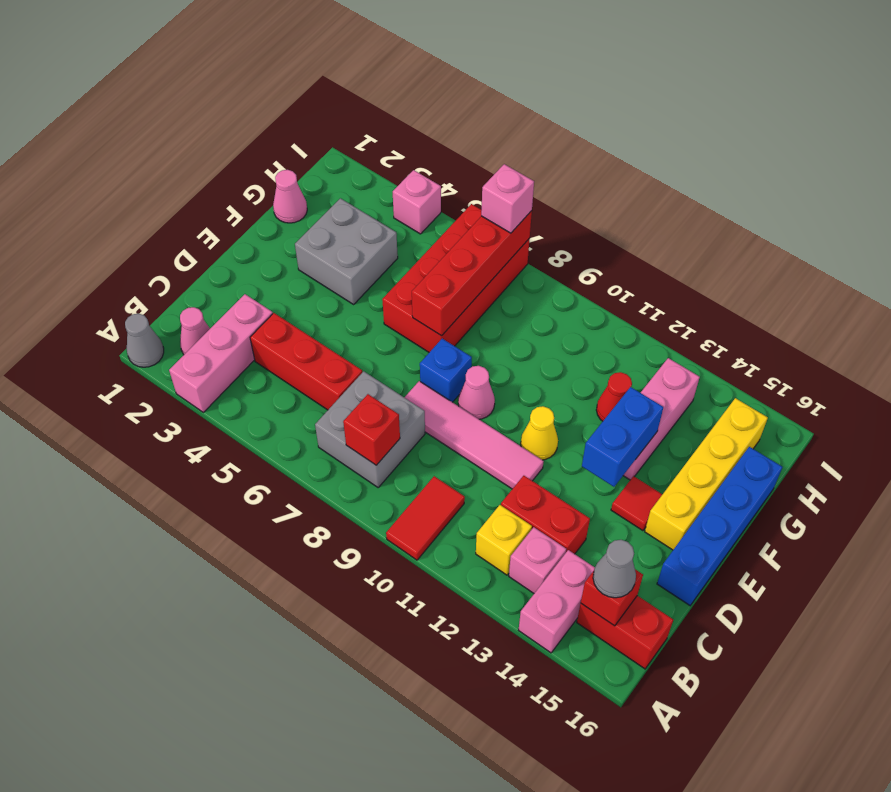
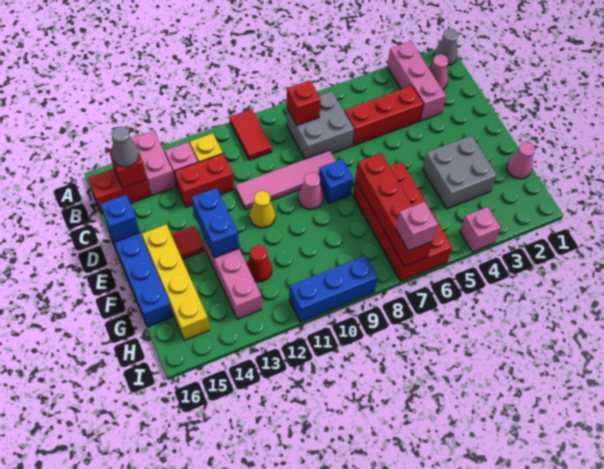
none -> blue 1x1 brick [100,195,140,242]
none -> blue 1x3 brick [289,256,377,322]

